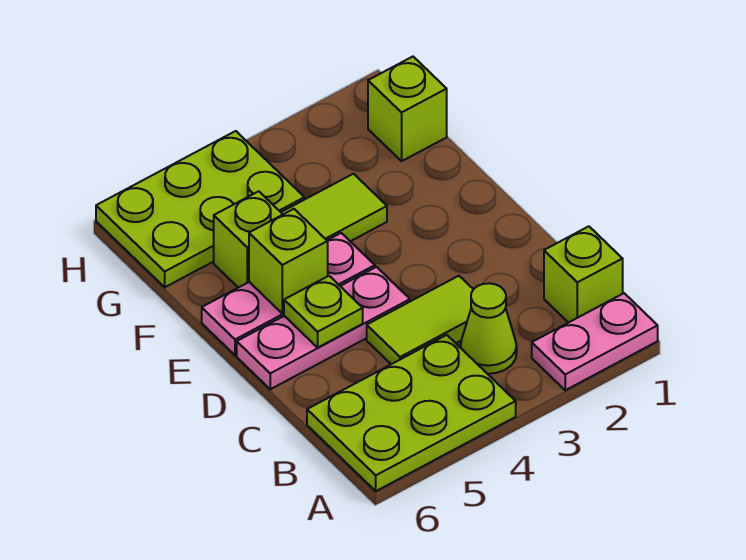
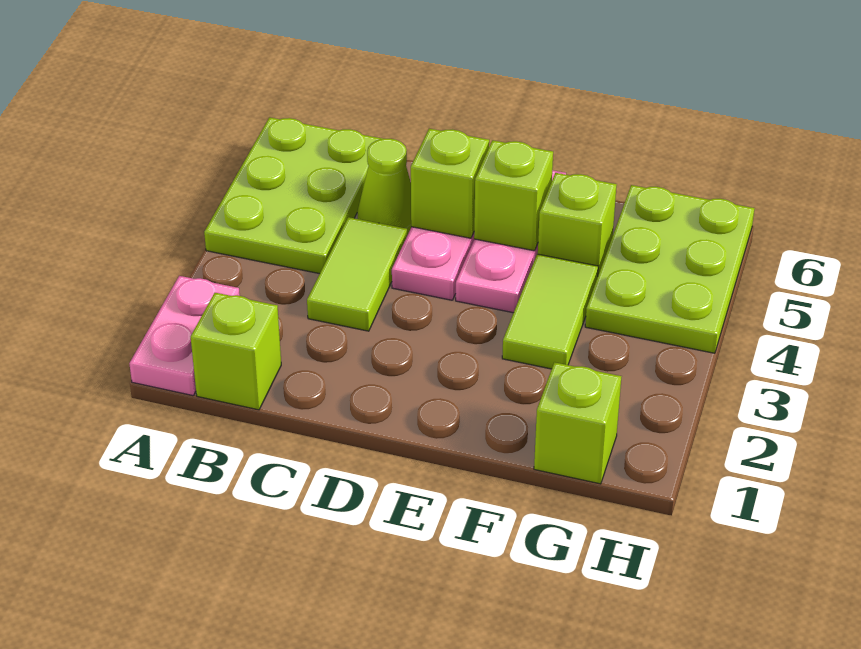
lime 1x1 cone [460,283,517,374] -> lime 1x1 cone moved to [357,139,411,235]
lime 1x1 plate [284,276,363,347] -> lime 1x1 brick [411,129,489,238]

